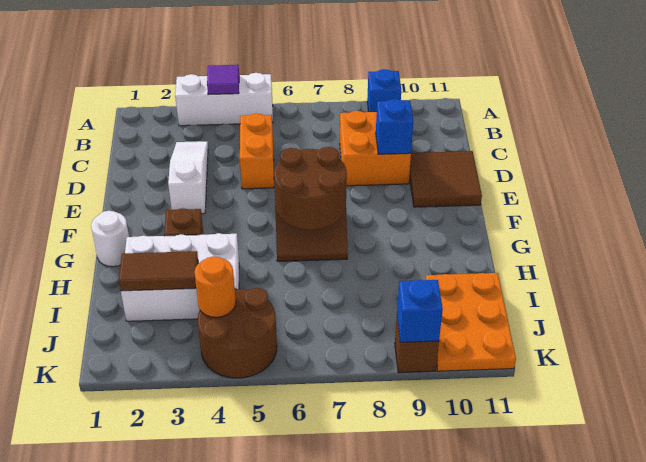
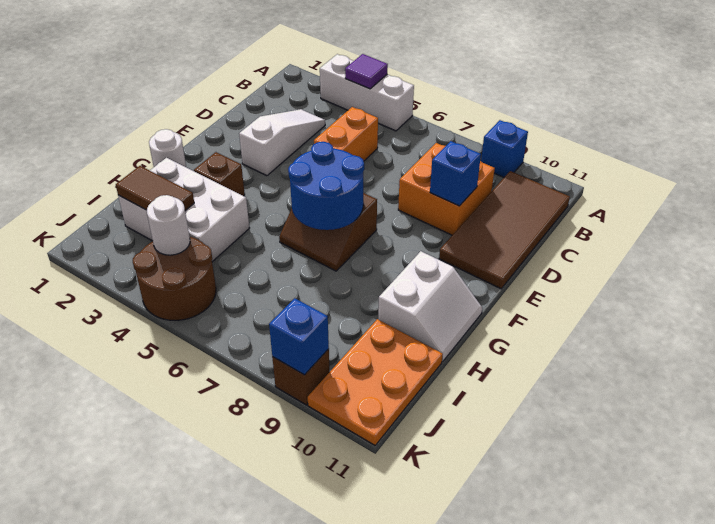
brown 2x2 tile [409,151,482,207] -> brown 2x4 tile [439,171,570,289]
brown 2x2 round brick [274,147,347,230] -> blue 2x2 round brick [288,142,364,230]
none -> white 2x2 slope [378,251,482,362]
orange 1x1 round brick [194,256,236,317] -> white 1x1 round brick [147,195,190,255]

